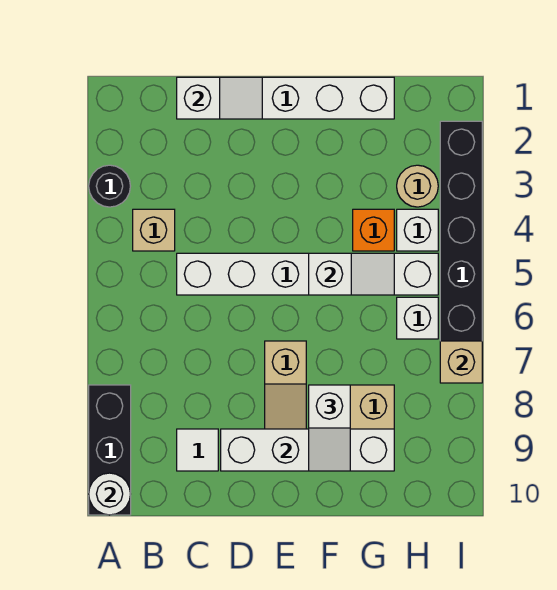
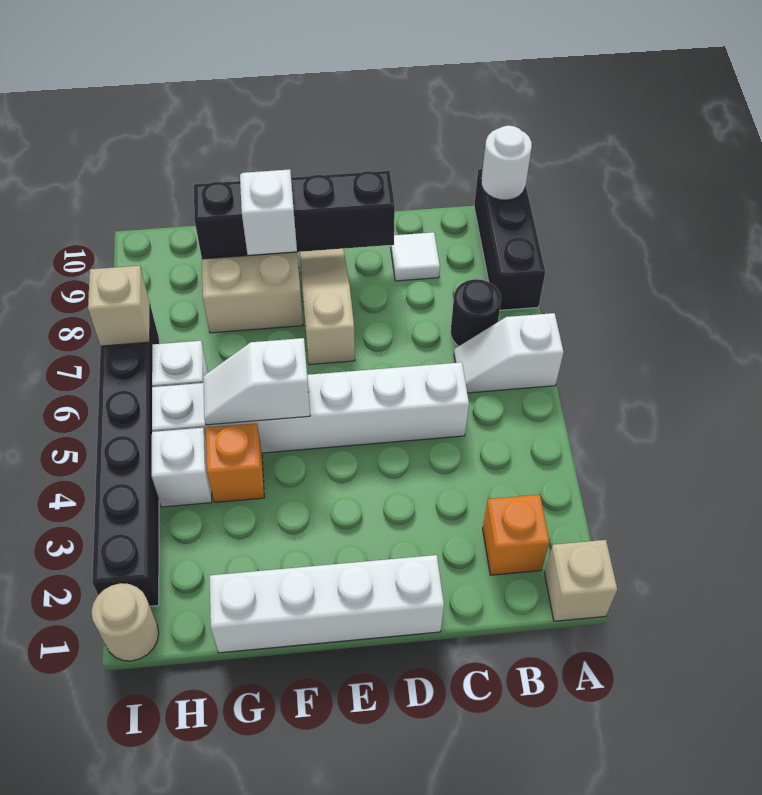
black 1x1 round brick [89,165,130,207] -> black 1x1 round brick moved to [451,279,501,346]
none -> orange 1x1 brick [483,495,549,575]
tan 1x1 brick [133,209,175,251] -> tan 1x1 brick moved to [544,540,617,621]
white 1x2 slope [177,77,262,119] -> white 1x2 slope moved to [454,313,564,393]
white 1x4 brick [221,429,394,471] -> black 1x4 brick [194,171,395,259]
tan 1x1 round brick [397,165,438,207] -> tan 1x1 round brick moved to [91,583,159,661]

